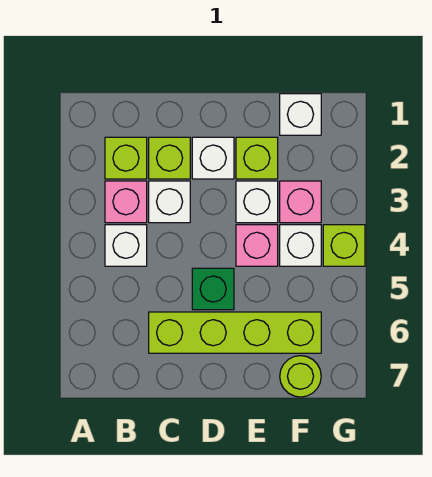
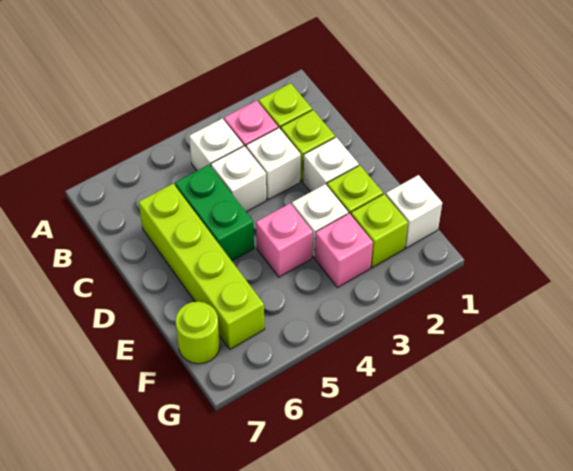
green 1x1 brick [192,268,234,310] -> green 1x2 brick [175,165,254,261]
white 1x1 brick [280,225,321,266] -> white 1x1 brick moved to [211,146,266,212]
lime 1x1 brick [323,225,365,266] -> lime 1x1 brick moved to [351,194,408,268]

